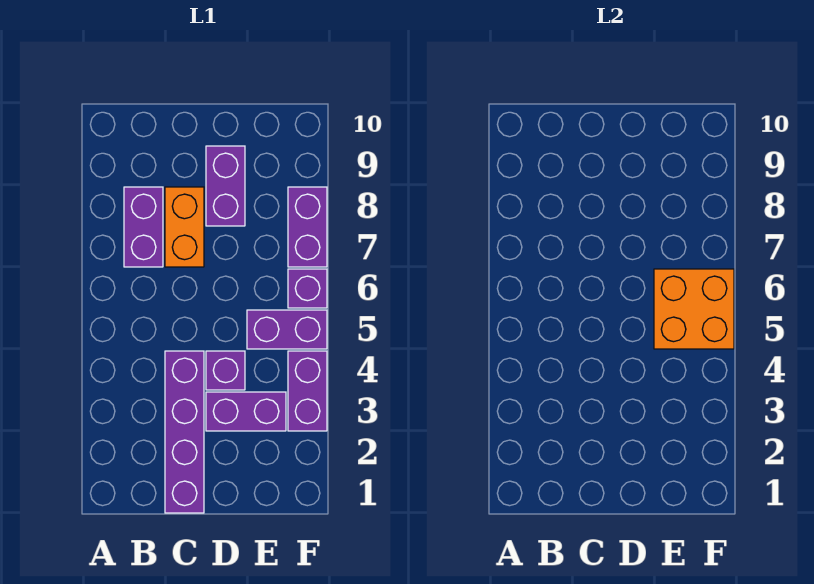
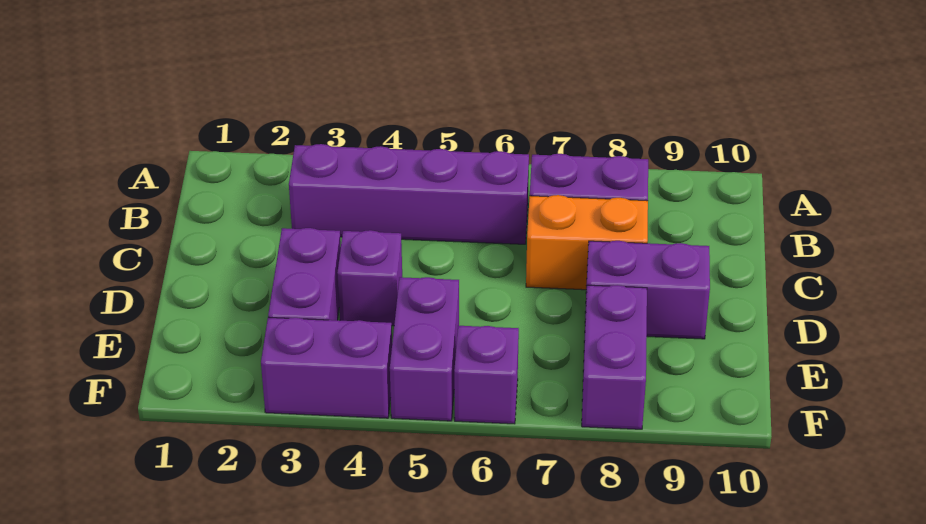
purple 1x4 brick [165,351,204,513] -> purple 1x4 brick moved to [289,144,529,244]
orange 2x2 brick [654,269,734,349] -> none
purple 1x2 brick [288,187,327,267] -> purple 1x2 brick turned to [582,285,647,429]

